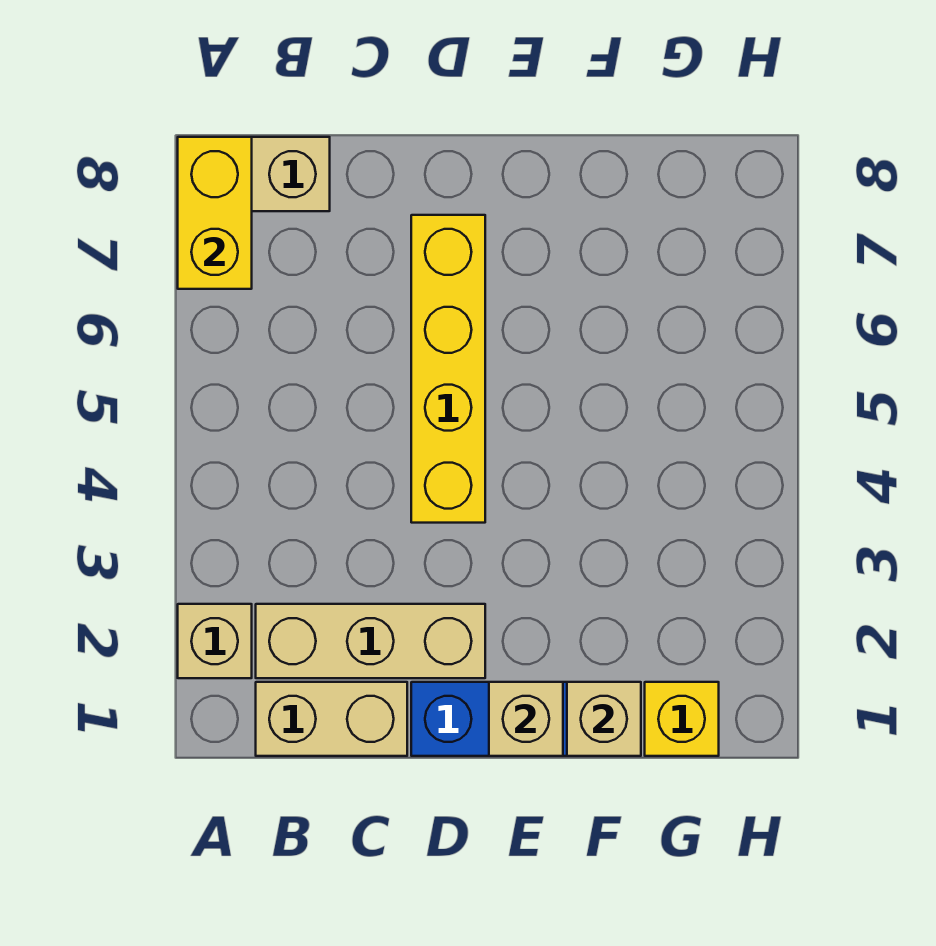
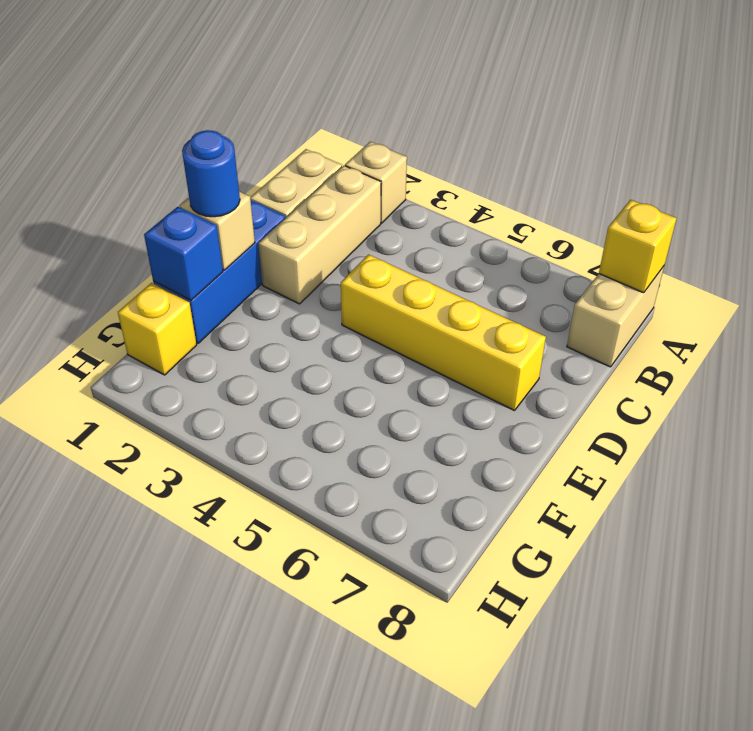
yellow 1x2 brick [178,137,252,289] -> yellow 1x1 brick [599,200,677,293]
none -> blue 1x1 round brick [182,130,240,217]
tan 1x1 brick [567,682,641,756] -> blue 1x1 brick [144,207,223,300]

